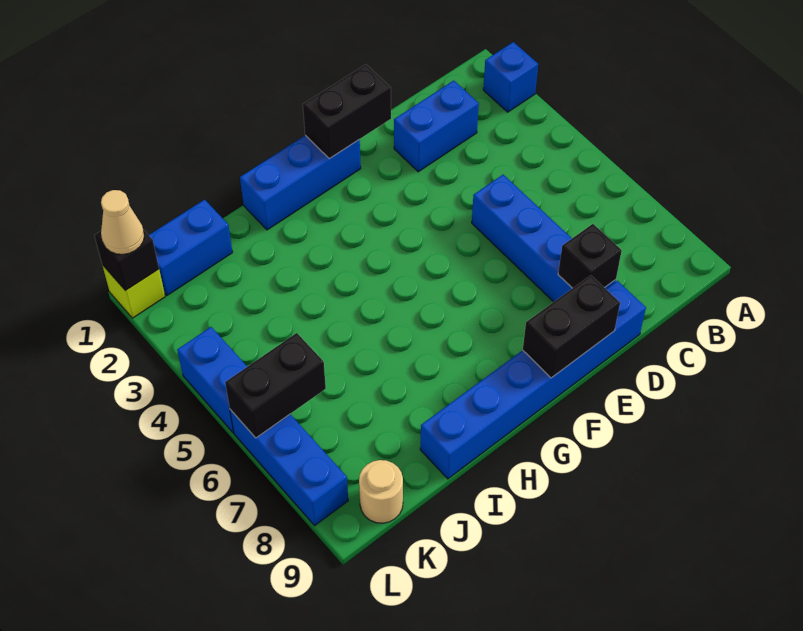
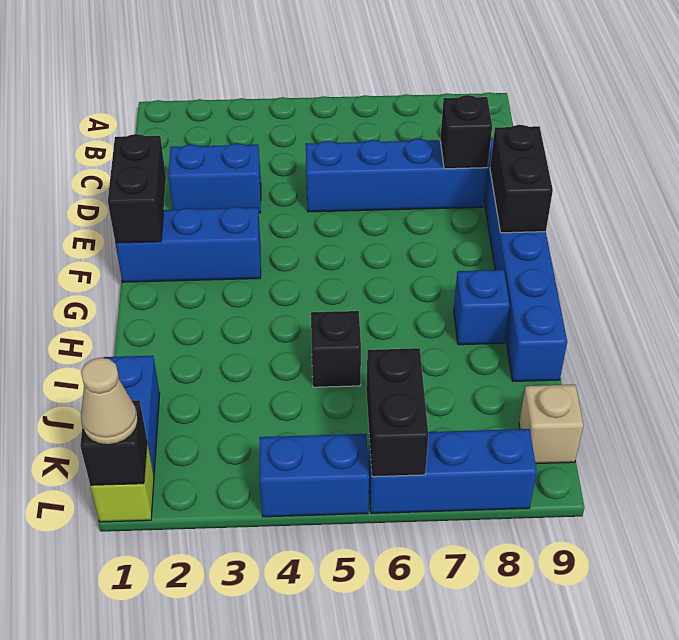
blue 1x1 brick [483,42,538,112] -> blue 1x1 brick moved to [454,270,510,345]
blue 1x2 brick [394,81,479,172] -> blue 1x2 brick turned to [168,143,261,213]
blue 1x3 brick [240,135,361,230] -> blue 1x3 brick turned to [115,207,261,282]
none -> black 1x1 brick [311,311,361,387]
tan 1x1 round brick [359,460,403,523] -> tan 1x1 brick [519,385,584,464]

